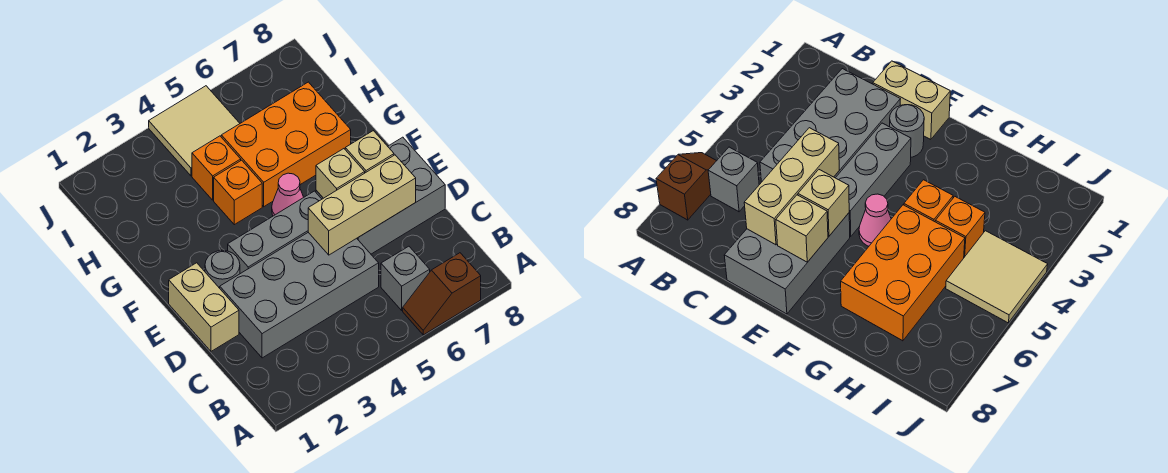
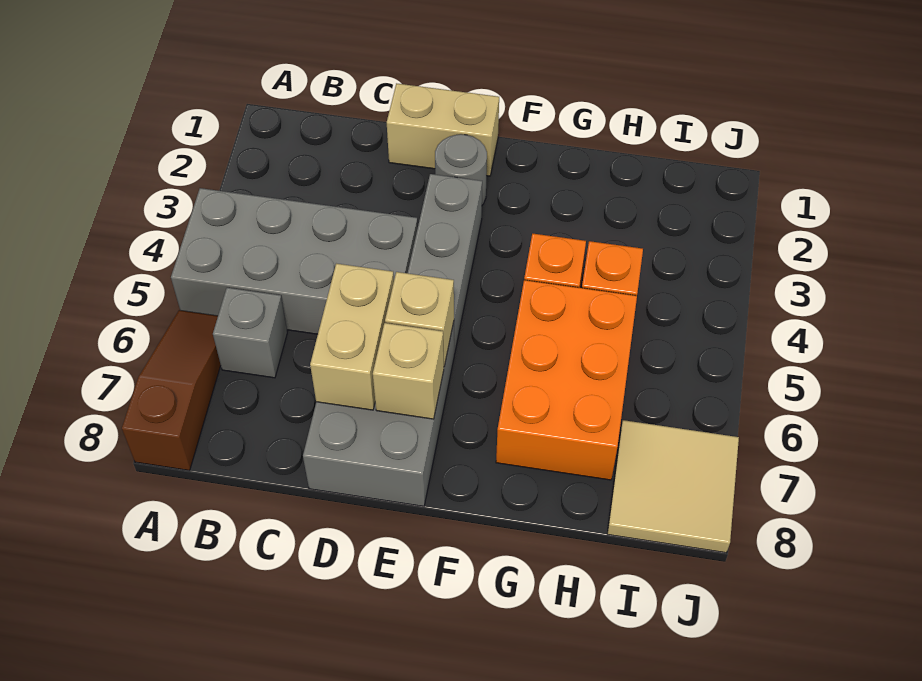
brown 1x2 slope [403,253,481,335] -> brown 1x3 slope [122,310,221,471]
grey 2x4 brick [220,232,379,358] -> grey 2x4 brick turned to [171,188,418,334]
tan 1x3 brick [308,155,416,255] -> tan 1x2 brick [310,264,394,410]
pink 1x1 cone [272,173,304,216] -> none
tan 2x2 tile [149,86,240,176] -> tan 2x2 tile moved to [607,420,739,553]

